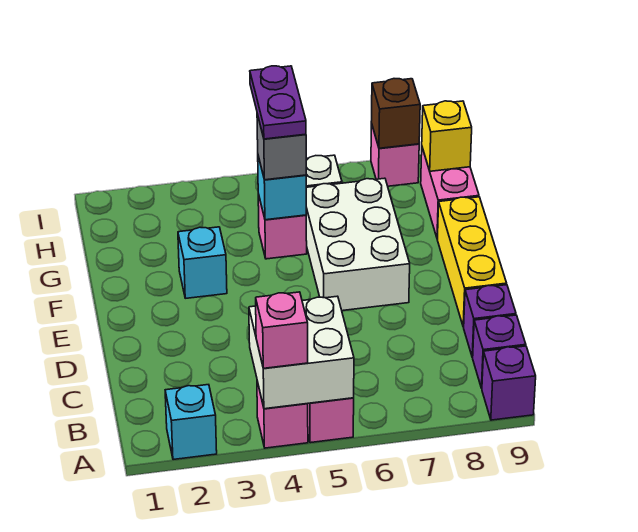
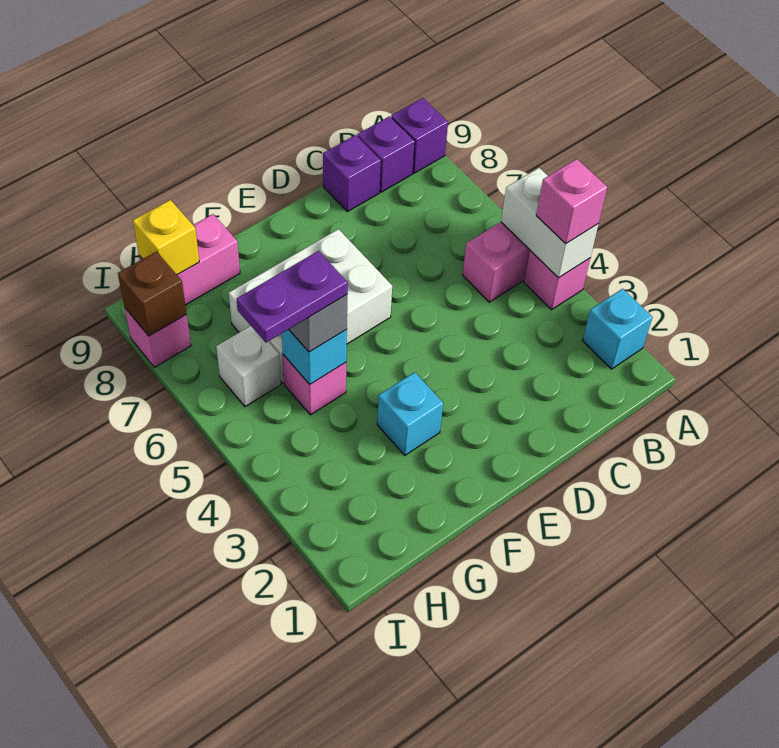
white 2x2 brick [249,296,354,409] -> white 1x2 brick [501,168,599,278]
yellow 1x3 brick [437,197,507,327] -> none

